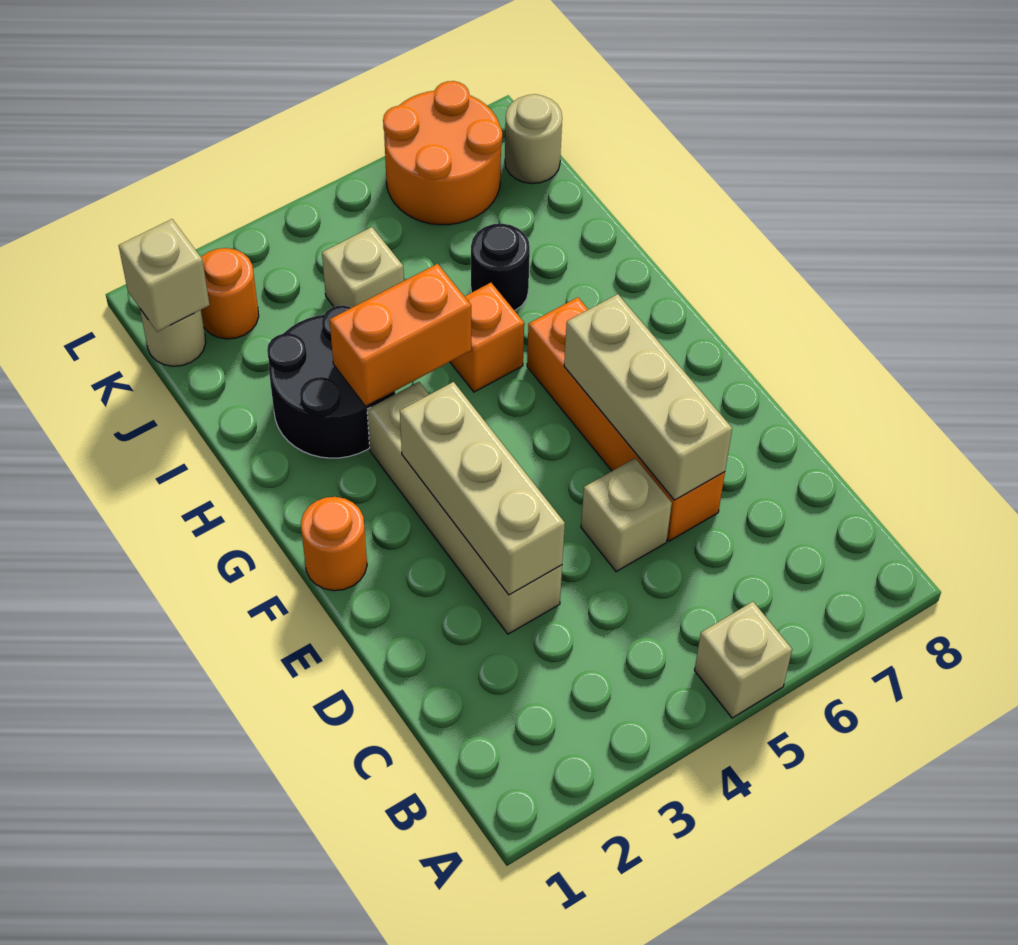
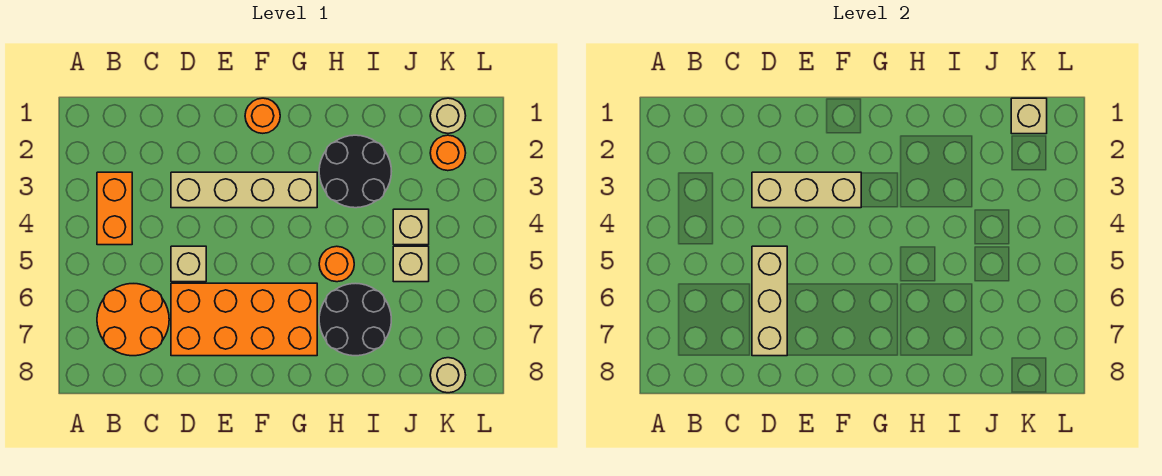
tan 1x1 brick [694,602,792,718] -> tan 1x1 brick moved to [393,246,429,282]
orange 1x4 brick [527,297,725,541] -> orange 2x4 brick [171,283,317,356]
tan 1x3 brick [564,294,732,500] -> tan 1x3 brick turned to [752,246,787,356]
orange 1x2 brick [330,264,471,406] -> orange 1x2 brick moved to [97,172,132,245]
orange 1x1 brick [450,283,524,392] -> orange 1x1 round brick [319,246,354,282]
black 1x1 round brick [471,224,530,311] -> black 2x2 round brick [319,283,391,356]
orange 2x2 round brick [383,81,502,225] -> orange 2x2 round brick moved to [97,284,169,356]

